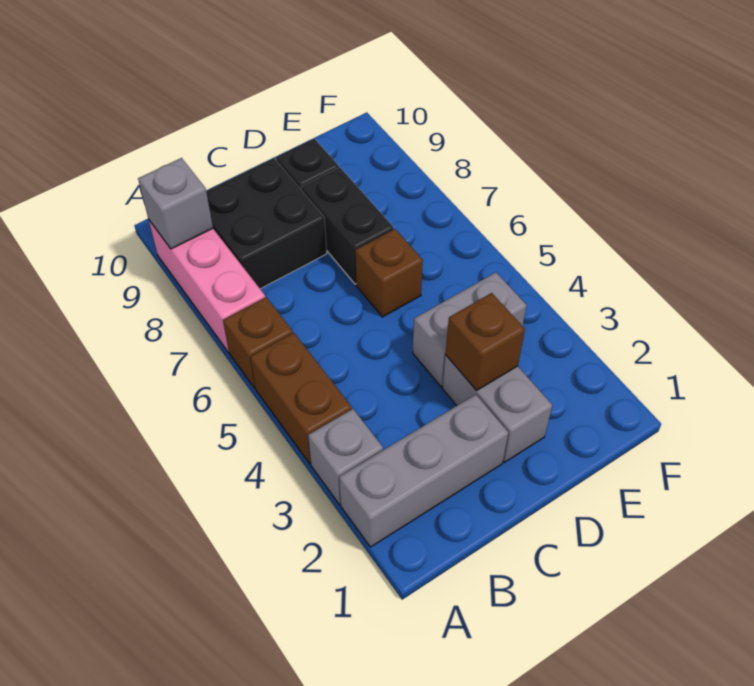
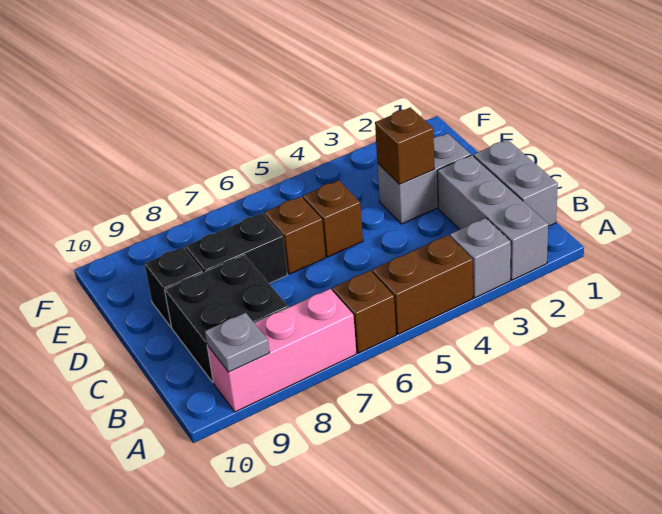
grey 1x1 brick [138,158,213,249] -> grey 1x1 plate [205,313,270,372]
grey 1x2 brick [413,272,527,387] -> grey 1x2 brick moved to [474,140,558,226]
none -> brown 1x1 brick [303,180,363,257]

